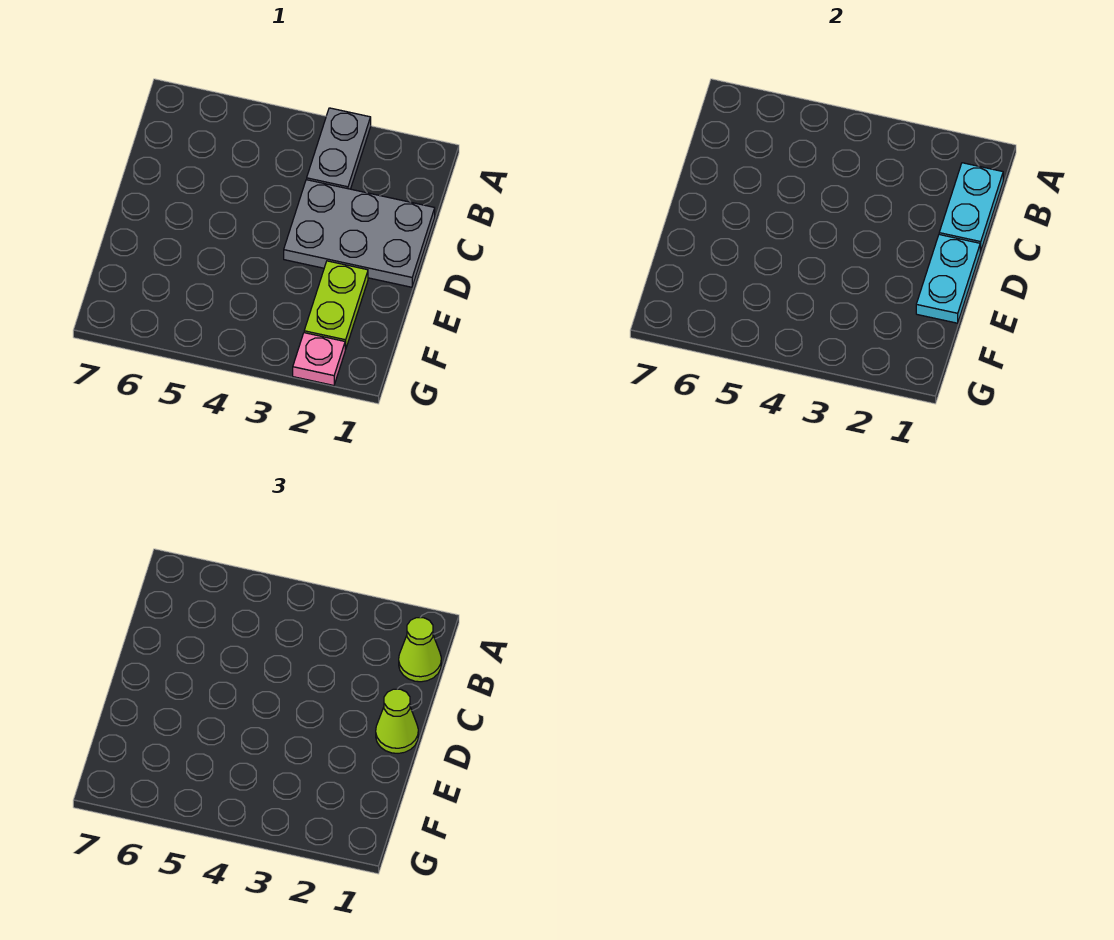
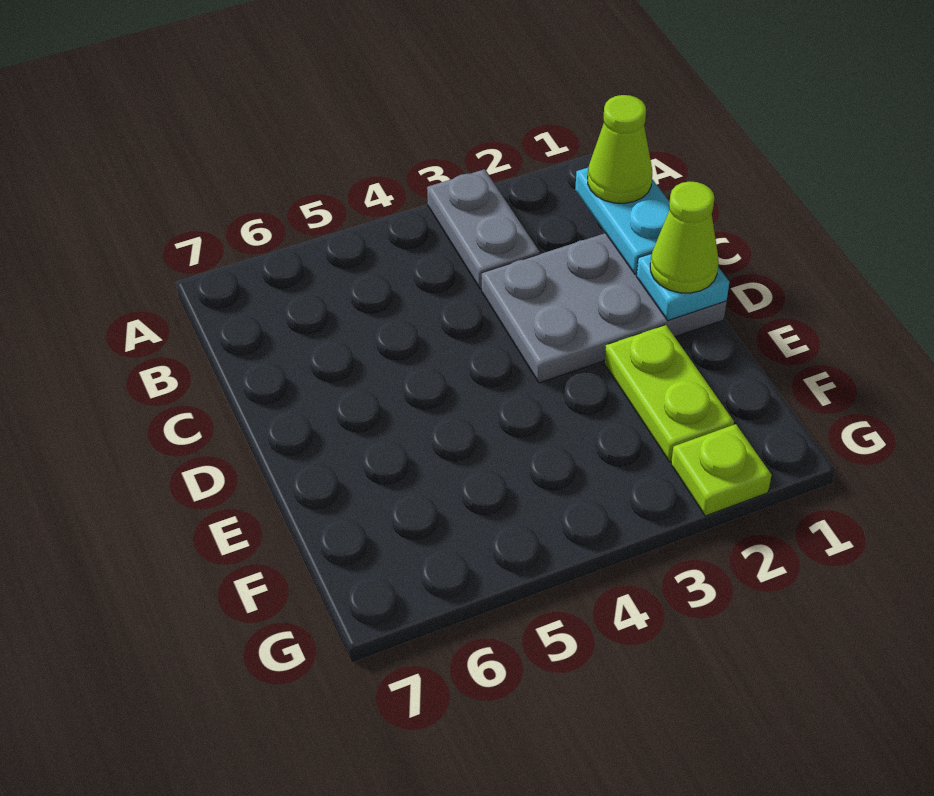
cyan 1x2 plate [916,235,981,323] -> cyan 1x1 plate [637,253,729,321]
pink 1x1 plate [293,333,345,385] -> lime 1x1 plate [671,424,772,516]

